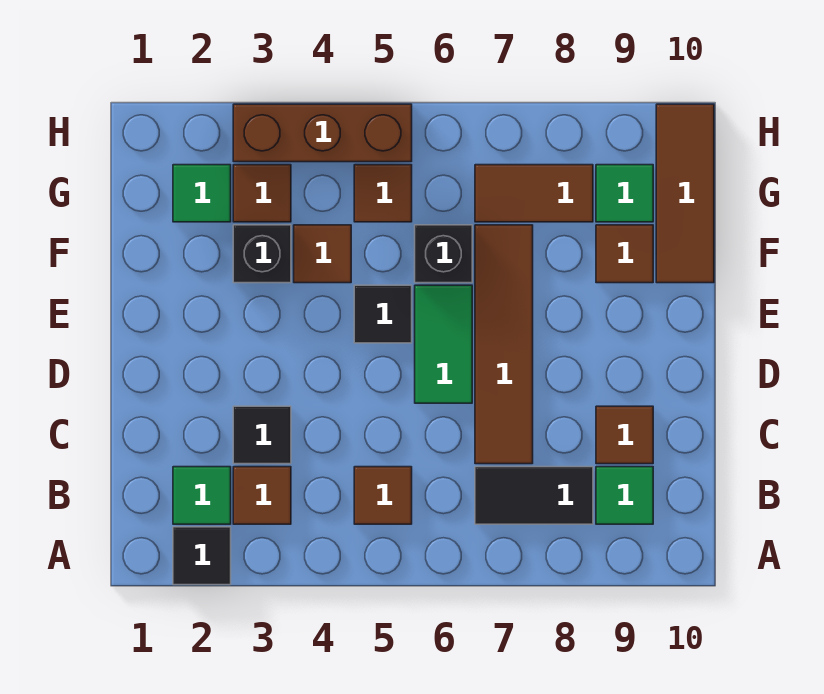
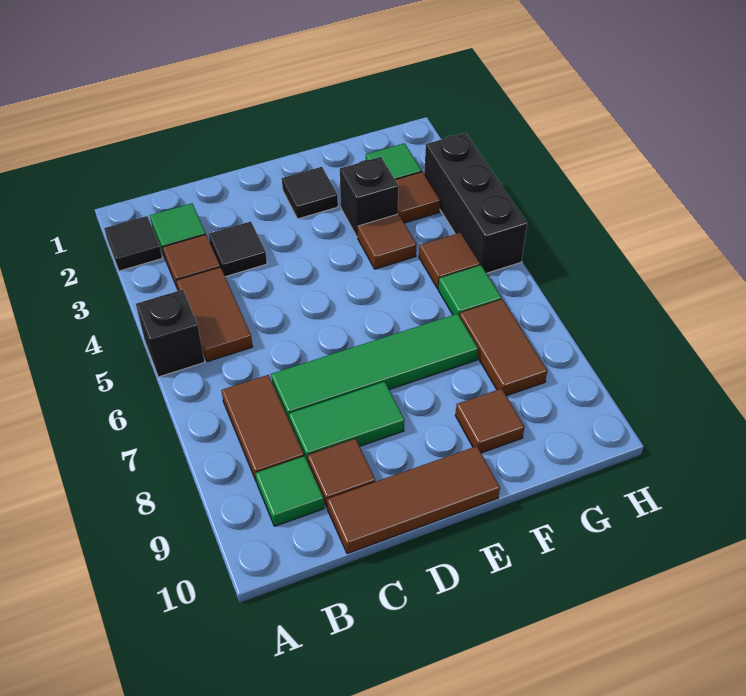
brown 1x1 tile [354,467,412,524] -> brown 1x2 tile [176,267,253,362]
black 1x2 tile [475,467,593,524] -> brown 1x2 tile [221,375,304,482]
brown 1x4 tile [475,225,533,464] -> green 1x4 tile [271,314,478,419]
green 1x2 tile [415,285,472,403] -> green 1x2 tile moved to [289,382,404,462]
black 1x1 tile [354,285,412,343] -> black 1x1 tile moved to [282,167,338,219]
black 1x1 brick [415,225,472,283] -> black 1x1 brick moved to [136,290,205,377]
brown 1x3 tile [656,104,714,283] -> brown 1x3 tile moved to [327,446,500,554]
green 1x1 tile [596,165,653,222] -> green 1x1 tile moved to [438,265,501,316]
brown 1x3 brick [233,104,412,162] -> black 1x3 brick [424,133,527,273]

